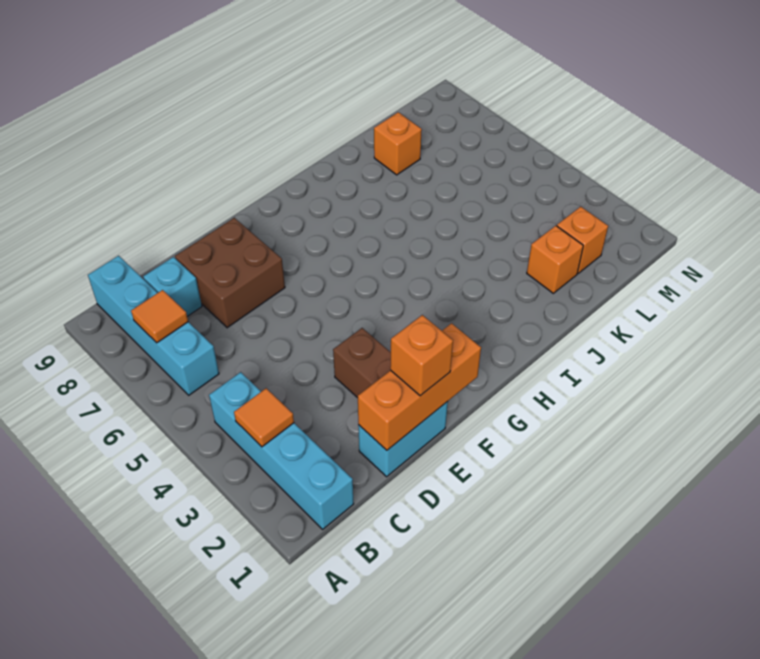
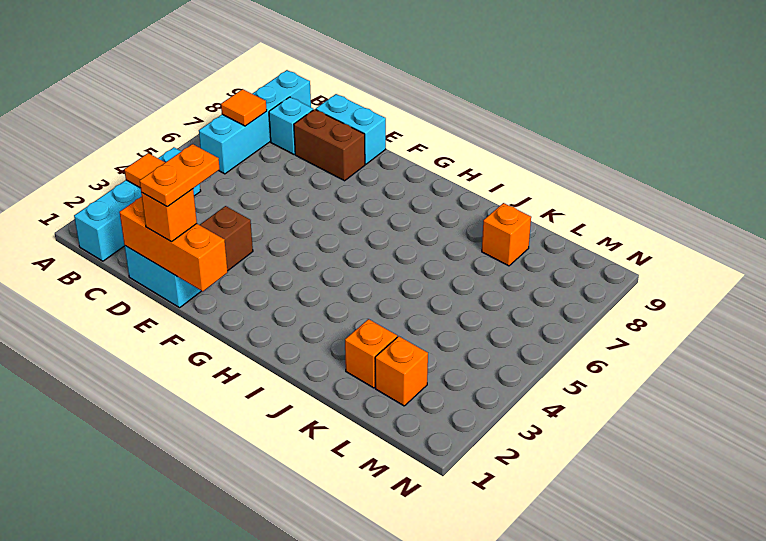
brown 2x2 brick [175,218,285,328] -> brown 1x2 brick [294,109,365,181]
none -> cyan 1x2 brick [316,94,386,164]
none -> orange 1x2 plate [140,144,220,207]

